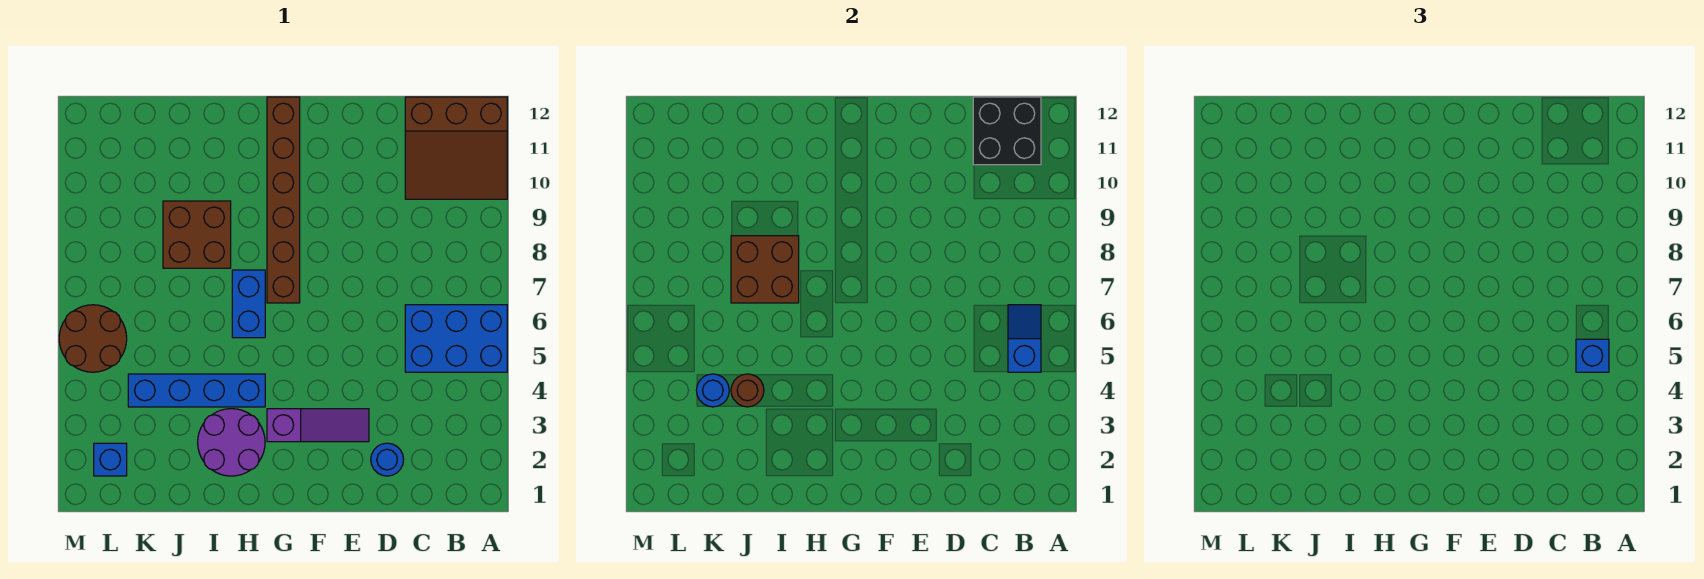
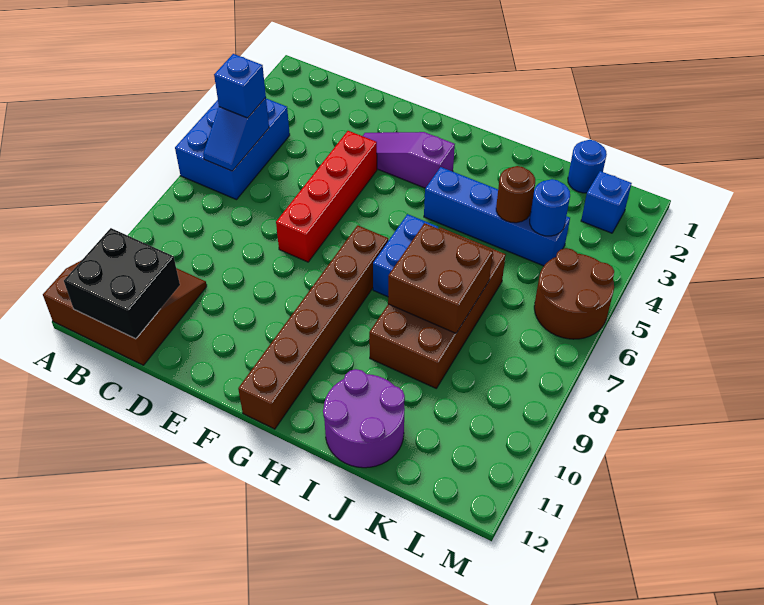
blue 2x3 brick [405,305,507,372] -> blue 2x3 brick turned to [175,99,290,200]
blue 1x1 round brick [371,443,404,476] -> blue 1x1 round brick moved to [568,140,607,193]
none -> red 1x4 brick [276,131,377,262]
purple 2x2 round brick [198,409,265,476] -> purple 2x2 round brick moved to [323,369,405,468]
brown 2x2 brick [163,201,231,268] -> brown 2x4 brick [369,228,506,388]

